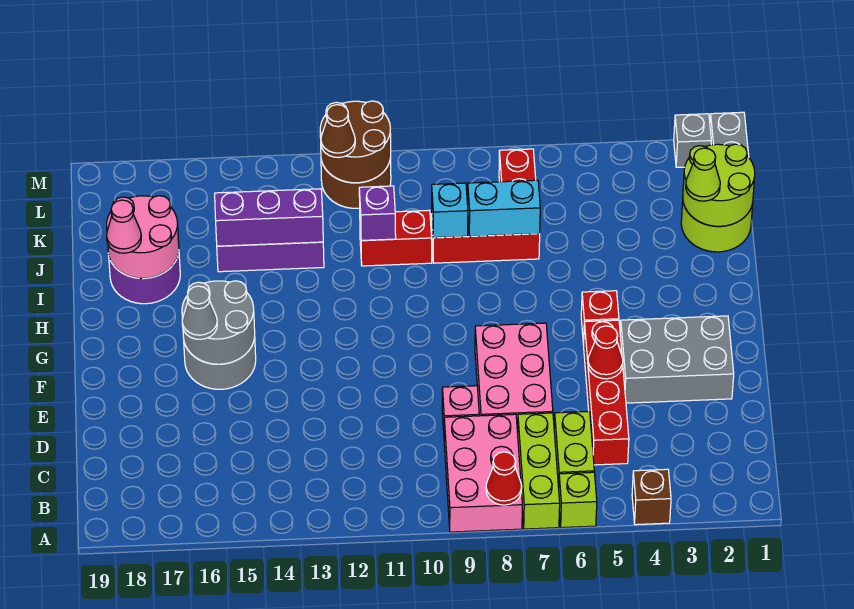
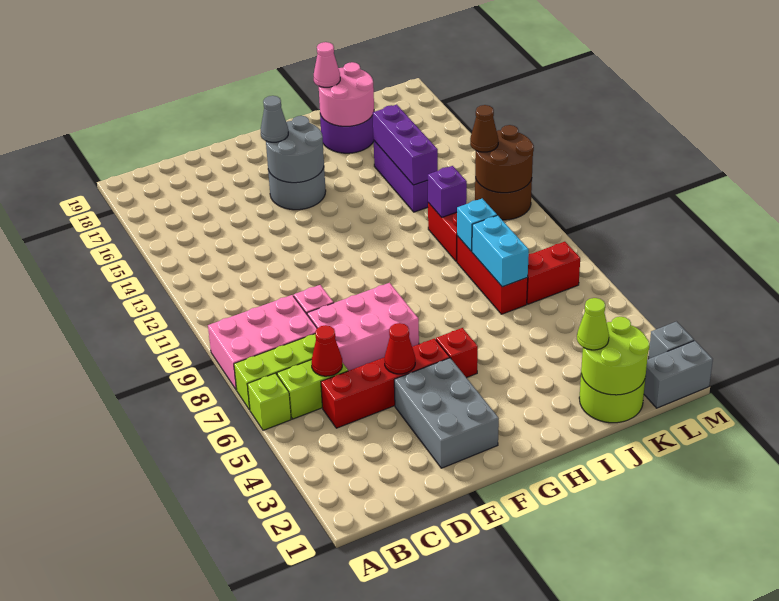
brown 1x1 brick [632,469,671,525] -> none
red 1x1 cone [486,452,522,505] -> red 1x1 cone moved to [312,325,342,376]

